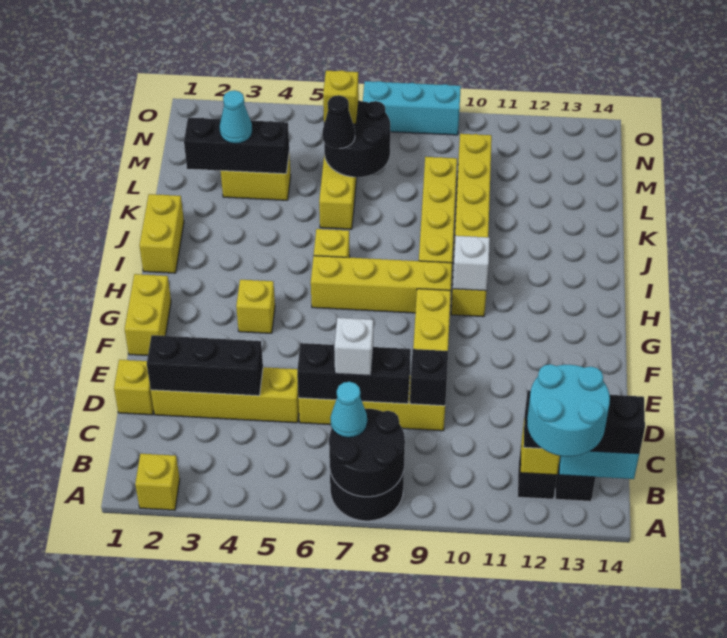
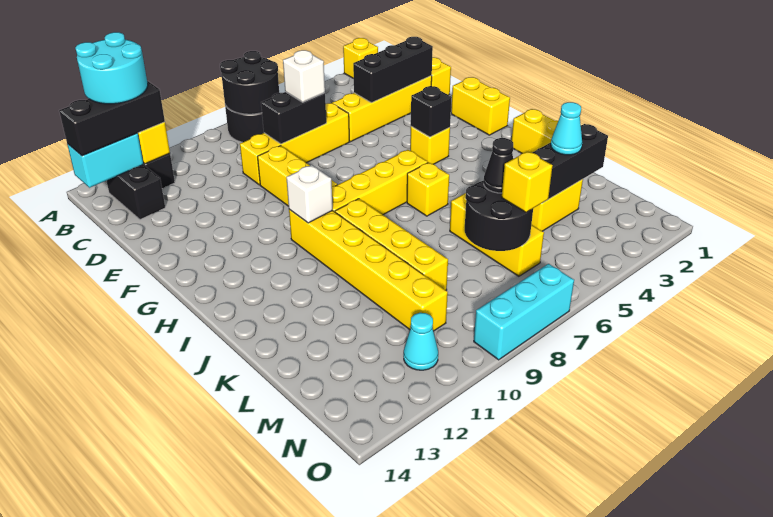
cyan 1x1 cone [330,382,367,438] -> cyan 1x1 cone moved to [404,313,438,370]
black 1x3 brick [297,343,411,404] -> black 1x2 brick [261,92,326,144]
black 1x1 brick [410,349,448,406] -> black 1x1 brick moved to [411,86,452,137]

